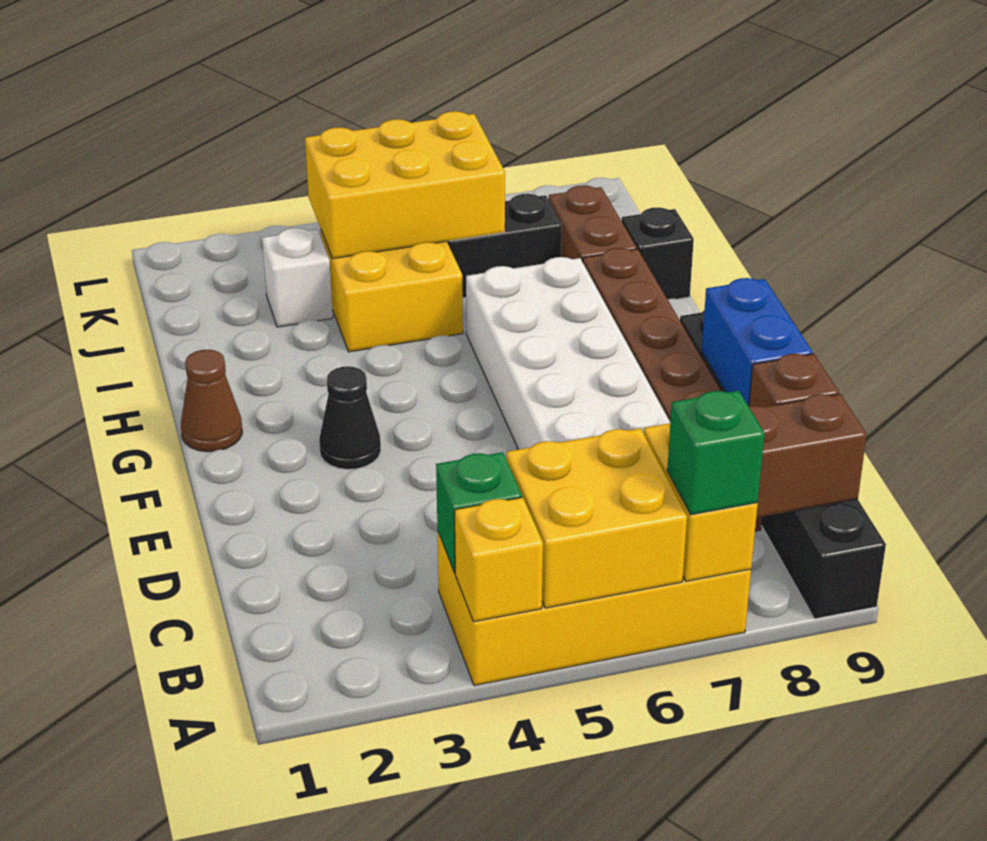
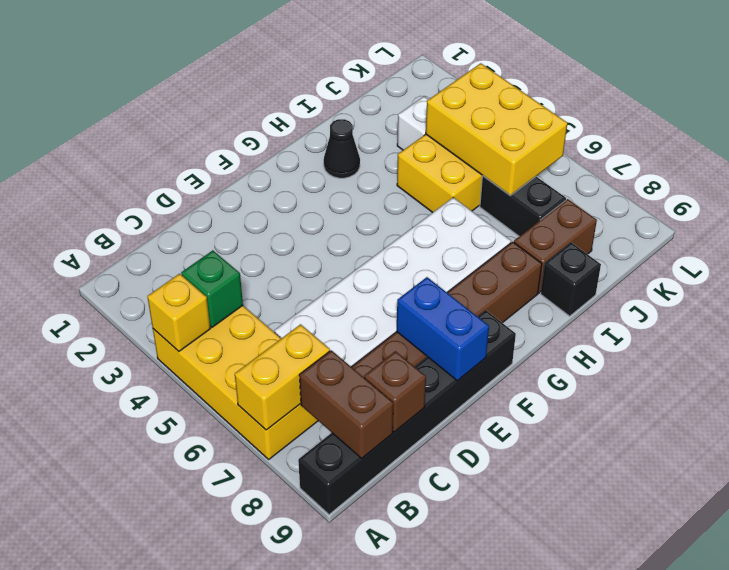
yellow 2x2 brick [506,428,687,608] -> none
green 1x1 brick [667,391,765,515] -> none
blue 1x2 brick [702,278,813,406] -> blue 1x2 brick turned to [397,277,489,381]
black 1x1 cone [319,366,381,469] -> black 1x1 cone moved to [324,119,360,178]
brown 1x1 cone [181,350,242,452] -> none

